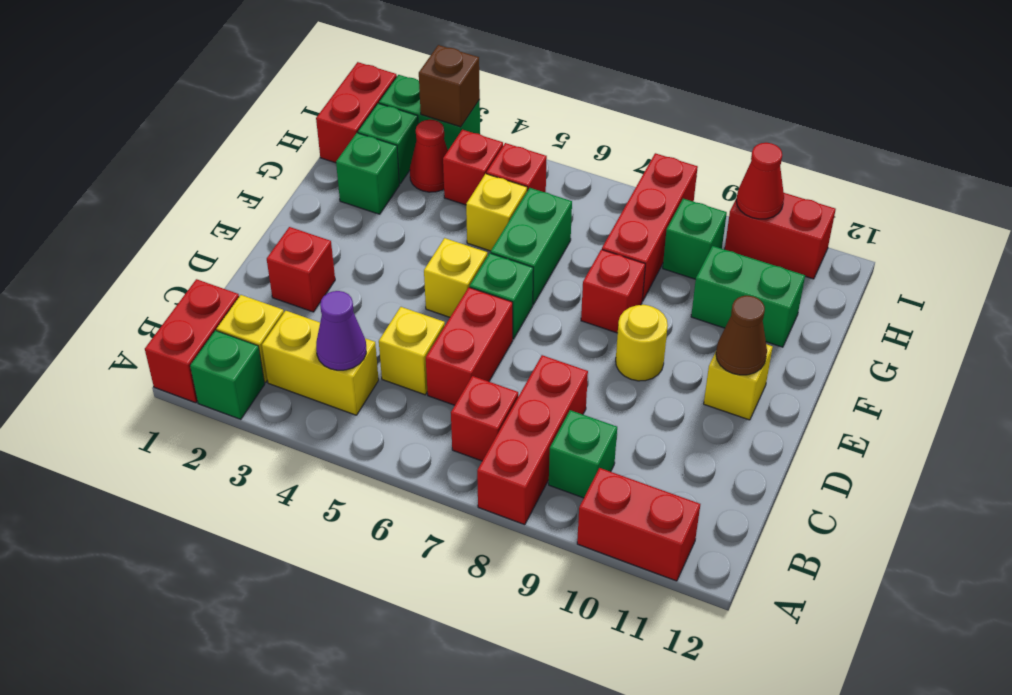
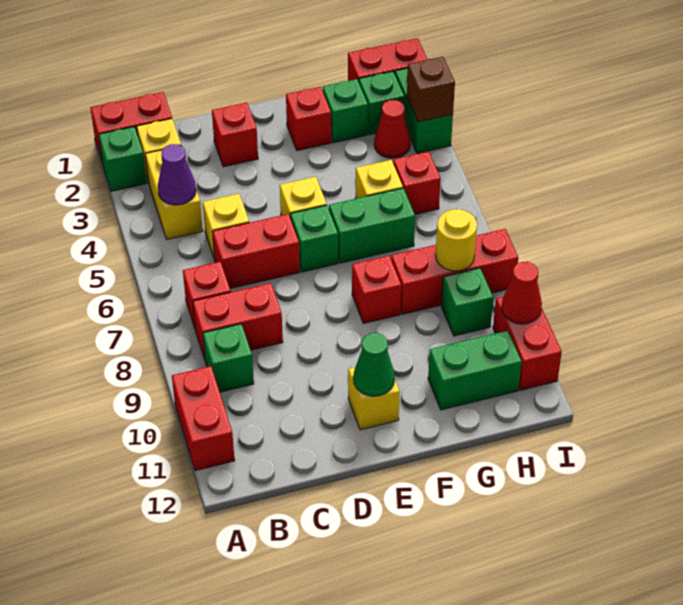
red 1x3 brick [477,355,588,525] -> red 1x2 brick [193,283,283,359]
yellow 1x1 round brick [616,305,668,381] -> yellow 1x1 round brick moved to [435,209,477,271]
brown 1x1 cone [716,296,767,375] -> green 1x1 cone [353,333,395,396]
green 1x2 brick [691,246,805,347] -> green 1x2 brick turned to [428,331,522,410]
red 1x1 brick [443,130,503,205] -> red 1x1 brick moved to [286,87,331,151]

